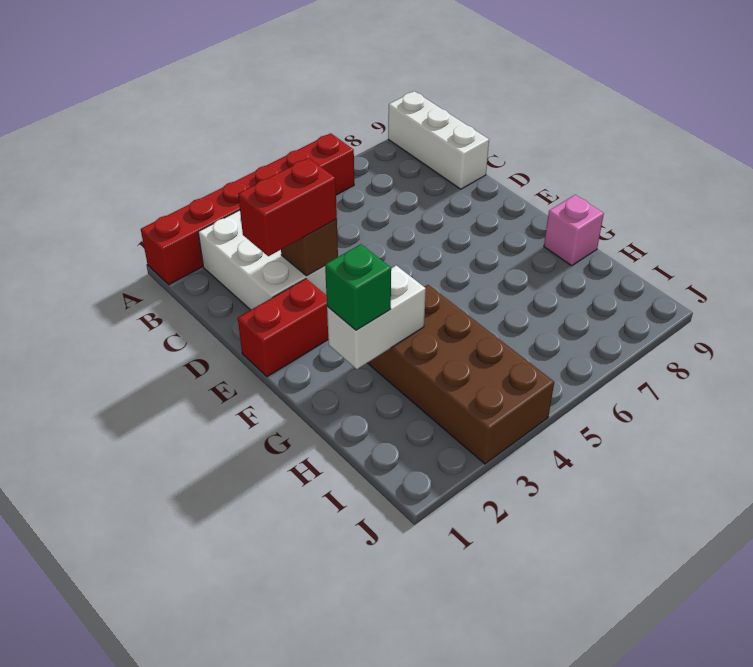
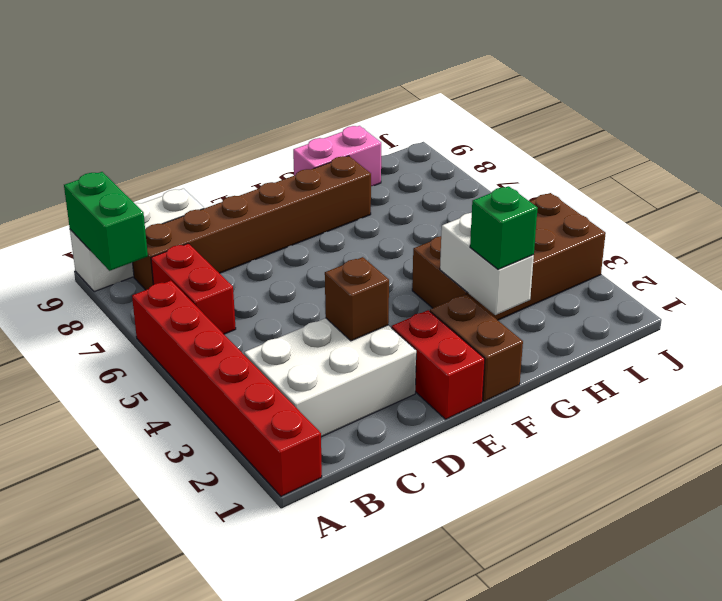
none -> green 1x2 brick [64,172,148,271]
none -> brown 1x6 brick [133,156,371,290]
red 1x2 brick [238,158,337,256] -> red 1x2 brick moved to [151,243,236,334]
none -> brown 1x2 brick [430,294,523,401]
pink 1x1 brick [544,195,604,266] -> pink 1x2 brick [293,126,381,186]

